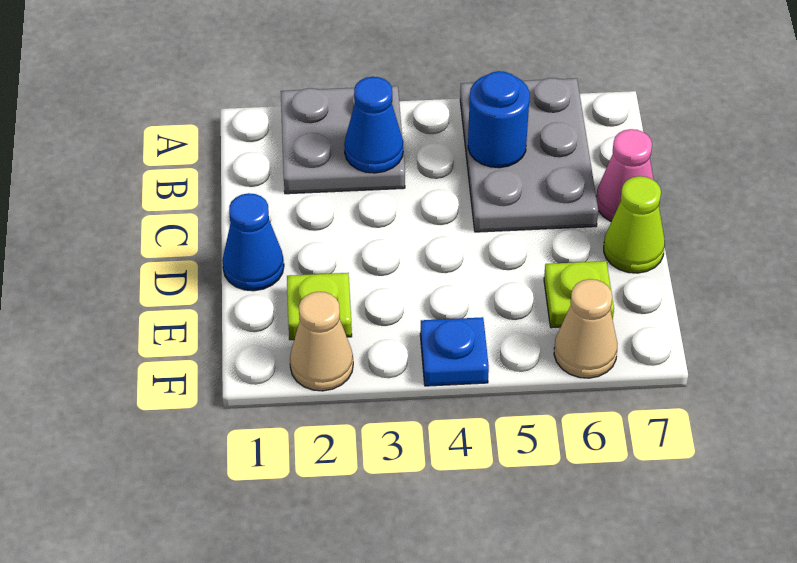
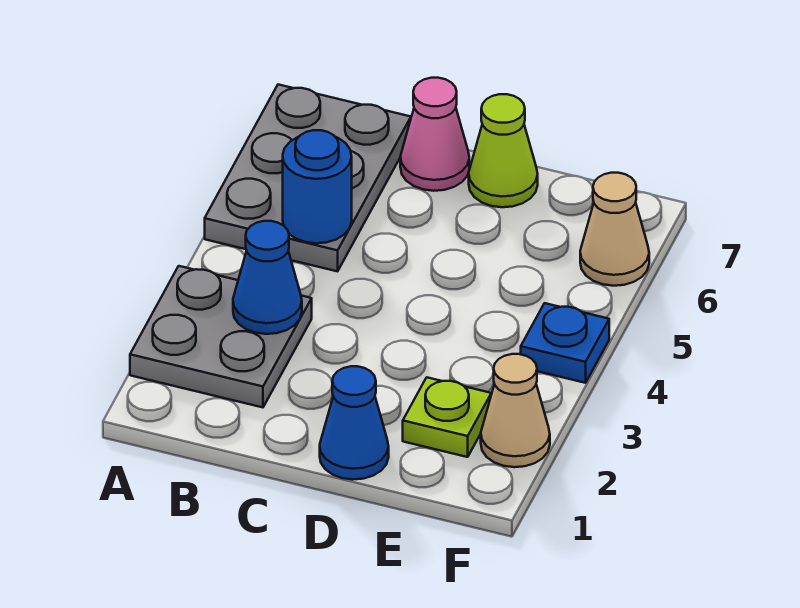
grey 2x3 plate [460,78,598,232] -> grey 2x3 plate turned to [205,85,411,271]
lime 1x1 plate [544,261,614,328] -> none

